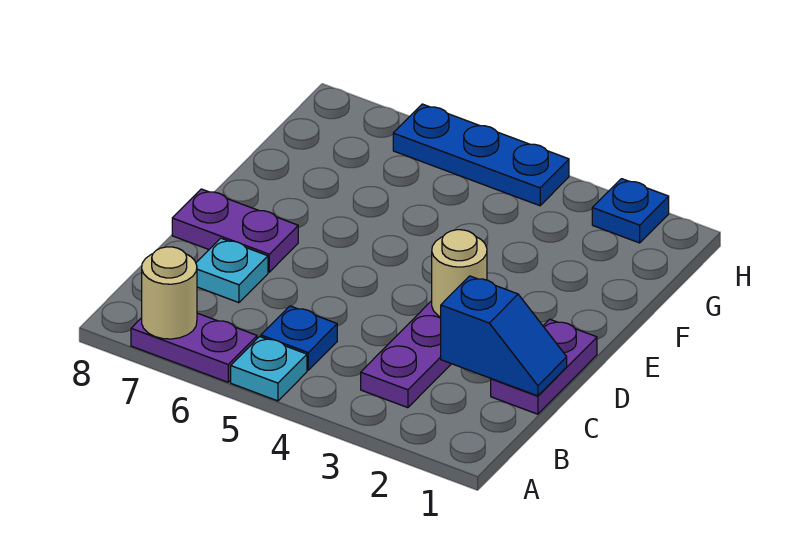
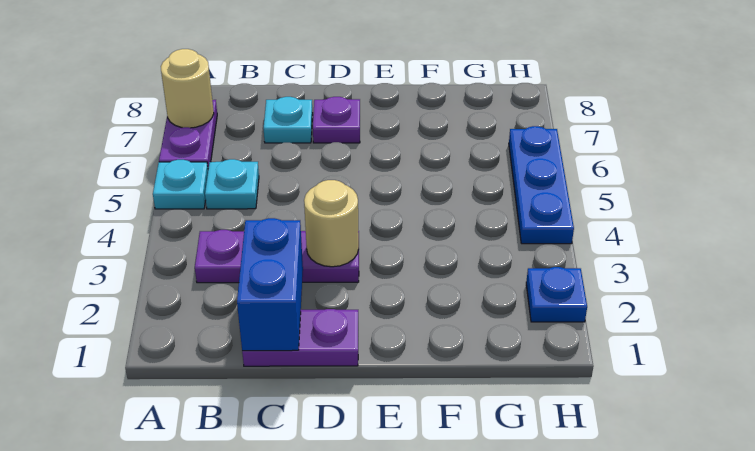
blue 1x1 plate [261,306,337,370] -> cyan 1x1 plate [205,159,259,209]
blue 1x2 slope [441,276,567,396] -> blue 1x2 brick [237,218,303,351]
purple 1x2 plate [172,189,298,272] -> purple 1x1 plate [313,97,360,143]

